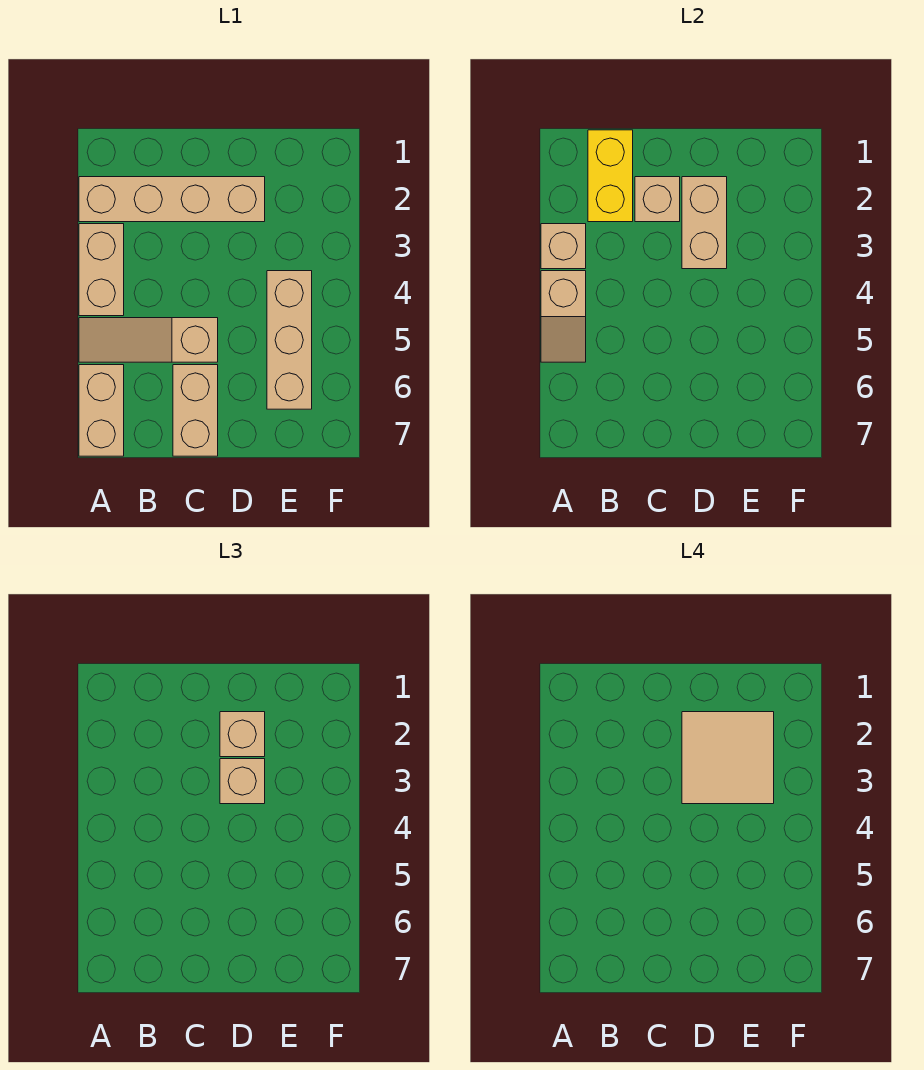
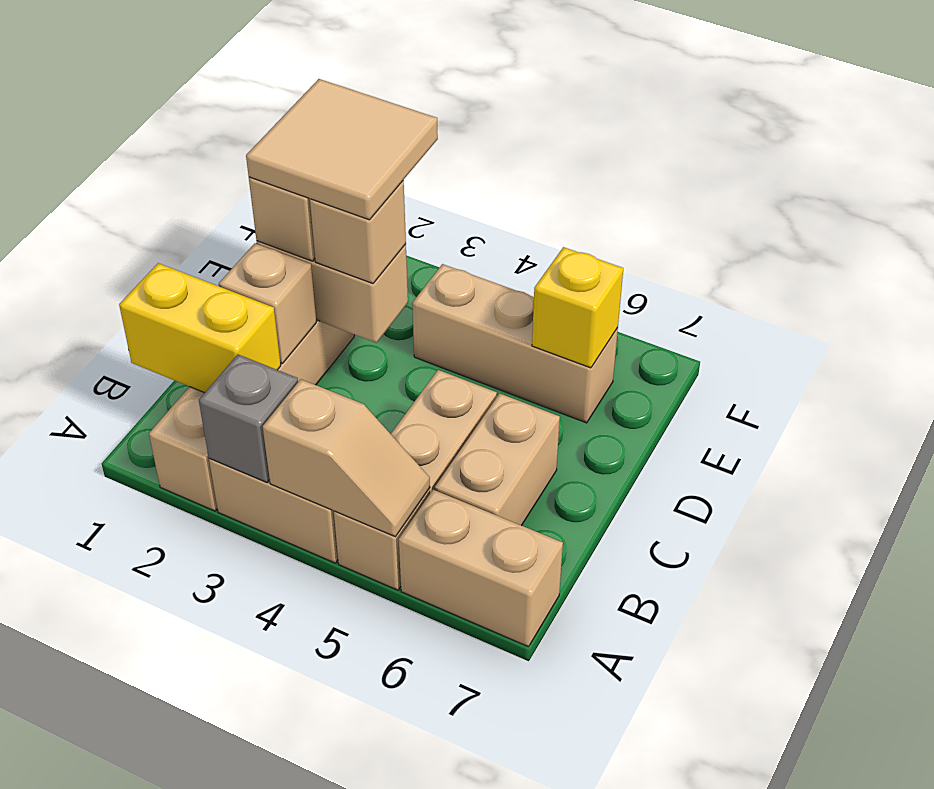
tan 1x1 brick [541,224,586,269] -> grey 1x1 brick [199,354,298,482]
tan 1x3 slope [79,318,218,362] -> tan 1x3 brick [334,370,497,590]
tan 1x2 brick [173,365,218,456] -> tan 1x2 brick turned to [435,394,560,525]
none -> yellow 1x1 brick [532,247,623,368]

